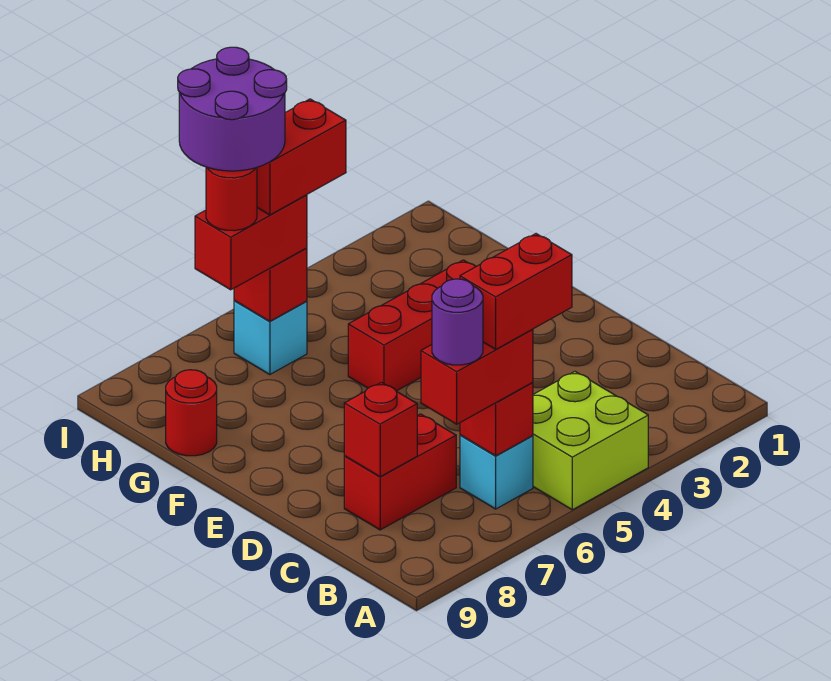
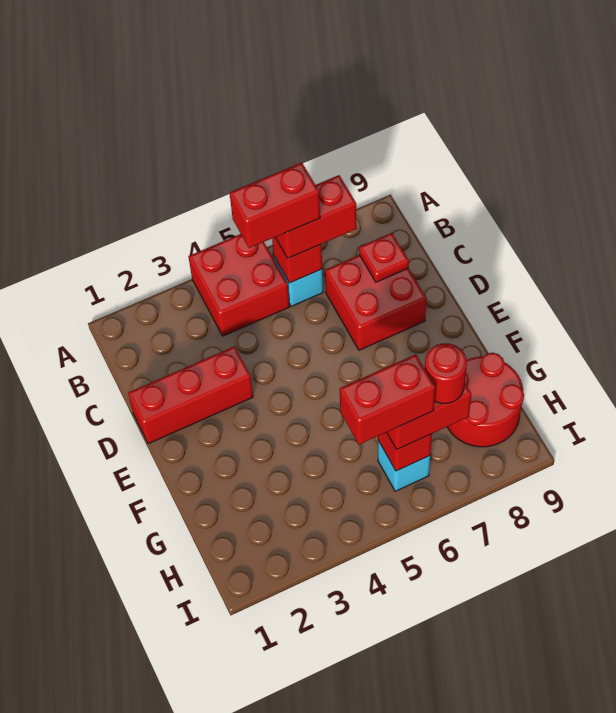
lime 2x2 brick [533,372,648,510] -> red 2x2 brick [188,234,289,336]
purple 1x1 round brick [432,279,483,365] -> none
red 1x2 brick [344,414,456,530] -> red 2x2 brick [325,255,427,350]
red 1x1 brick [344,382,417,477] -> red 1x1 plate [359,233,409,282]
red 1x3 brick [348,260,476,391] -> red 1x3 brick moved to [128,346,253,444]
red 1x1 round brick [166,370,217,456] -> red 2x2 round brick [447,353,524,447]
purple 2x2 round brick [178,47,287,171] -> none

